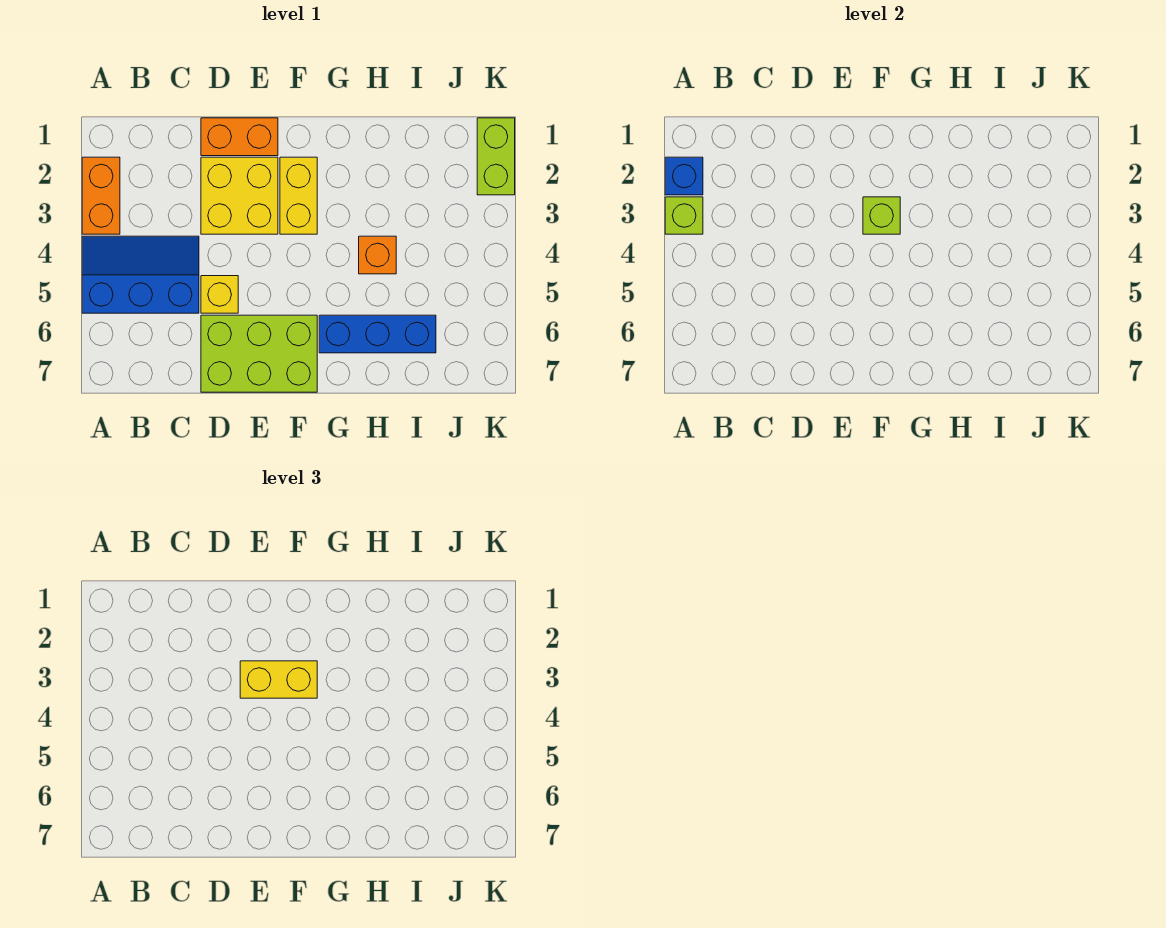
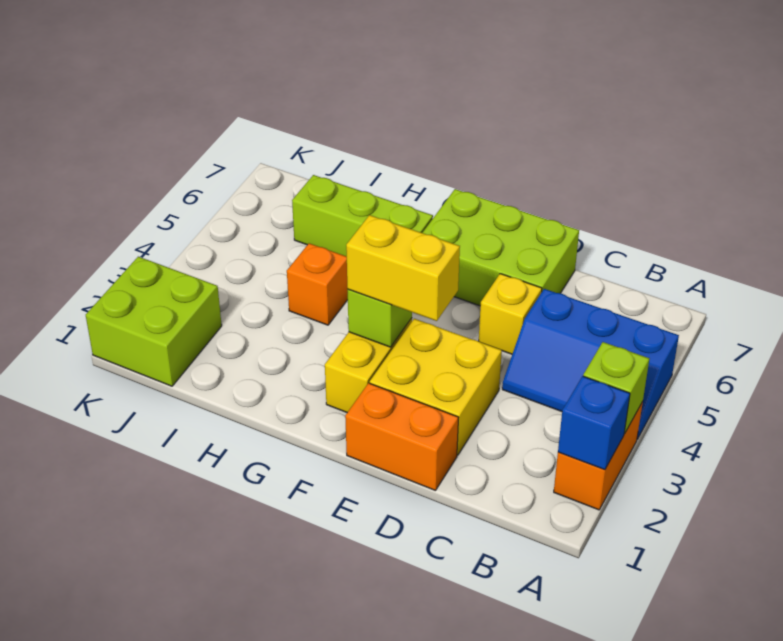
blue 1x3 brick [319,315,436,353] -> lime 1x3 brick [292,175,433,256]
lime 1x2 brick [477,118,515,195] -> lime 2x2 brick [86,257,222,386]

